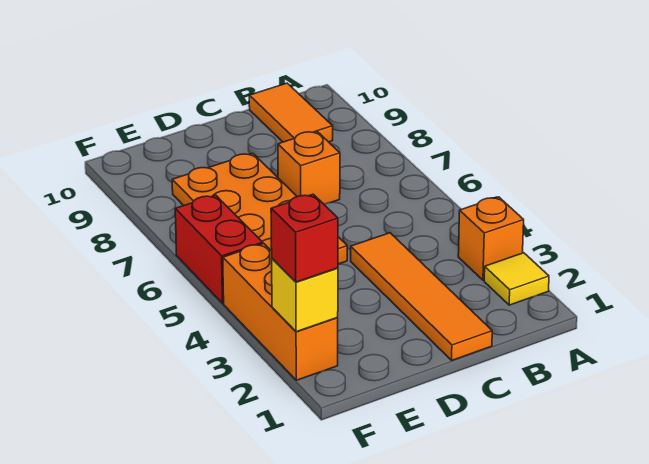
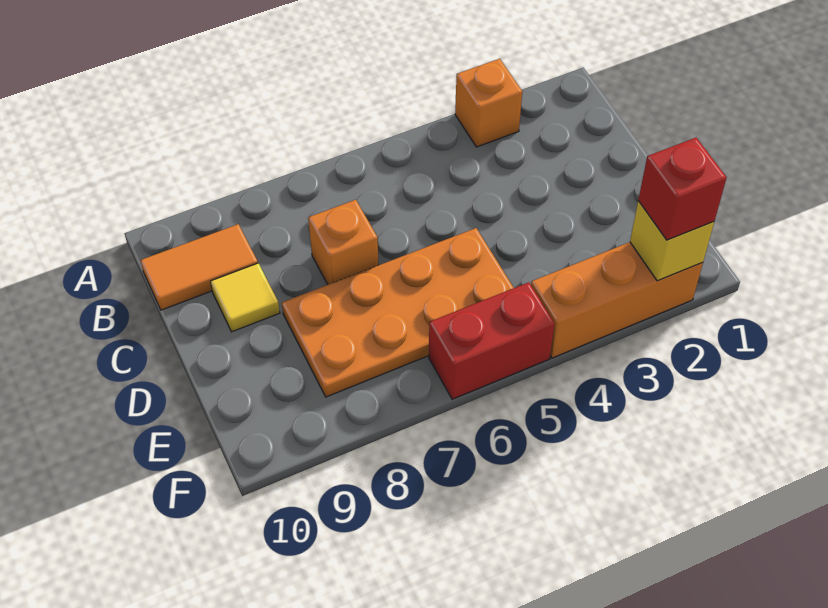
yellow 1x1 tile [484,253,549,305] -> yellow 1x1 tile moved to [210,263,280,332]
orange 1x4 tile [351,233,492,360] -> none

